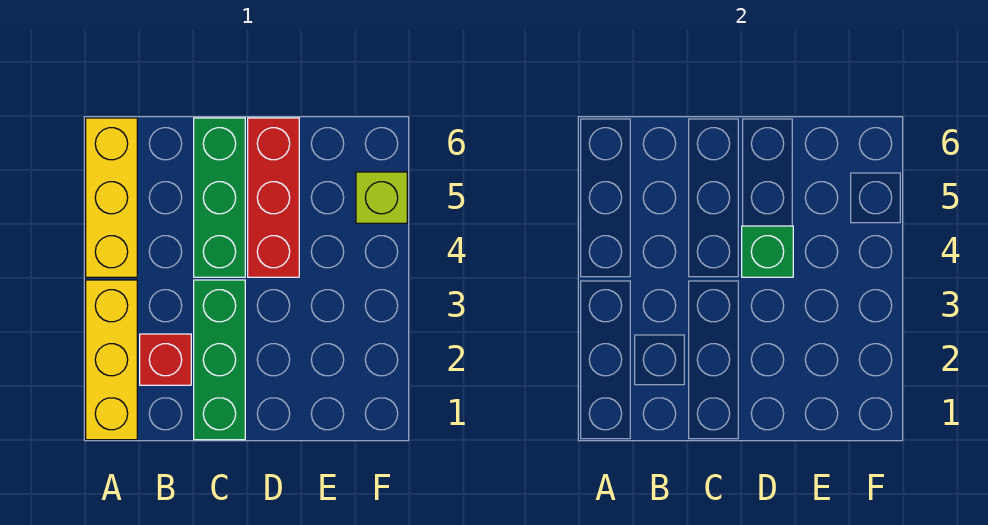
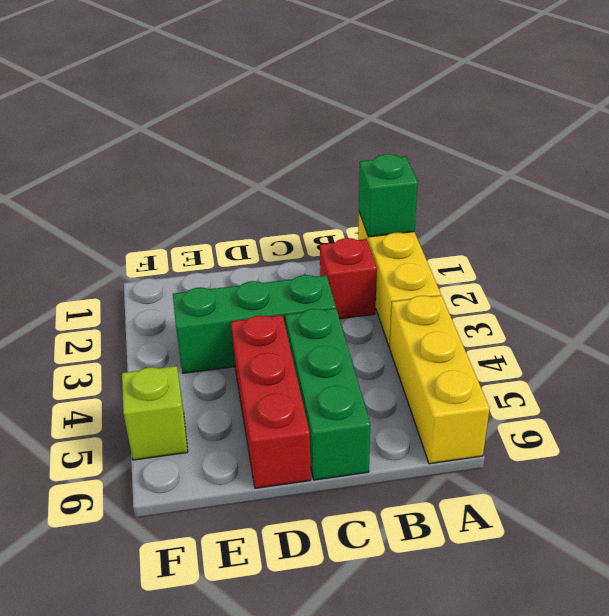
green 1x3 brick [194,280,245,440] -> green 1x3 brick turned to [173,275,336,373]
green 1x1 brick [742,226,793,277] -> green 1x1 brick moved to [359,154,418,237]

